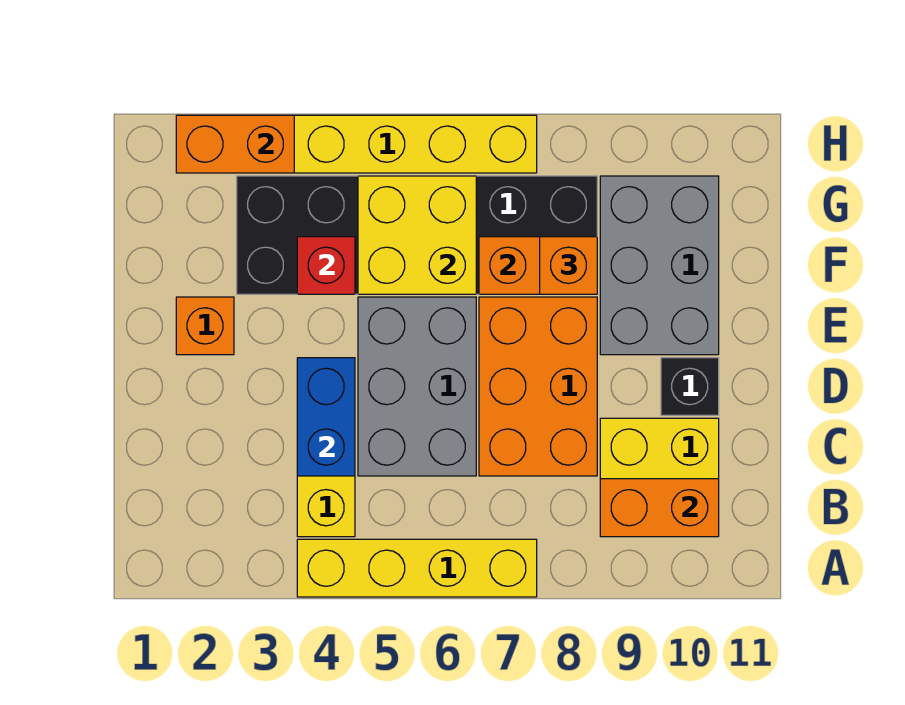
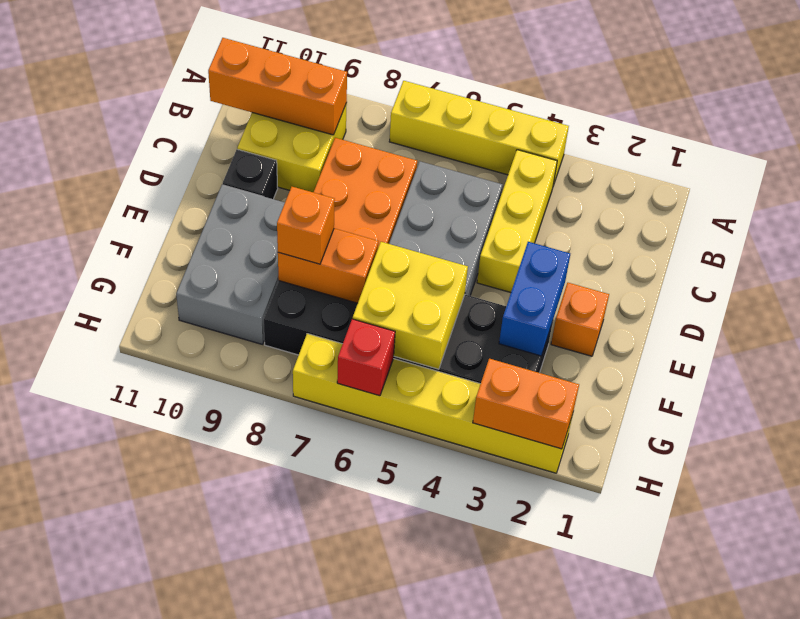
orange 1x2 brick [600,479,719,537] -> orange 1x3 brick [208,38,347,135]
blue 1x2 brick [297,358,355,476] -> blue 1x2 brick moved to [499,242,570,356]
red 1x1 brick [297,237,355,294] -> red 1x1 brick moved to [337,319,395,396]

